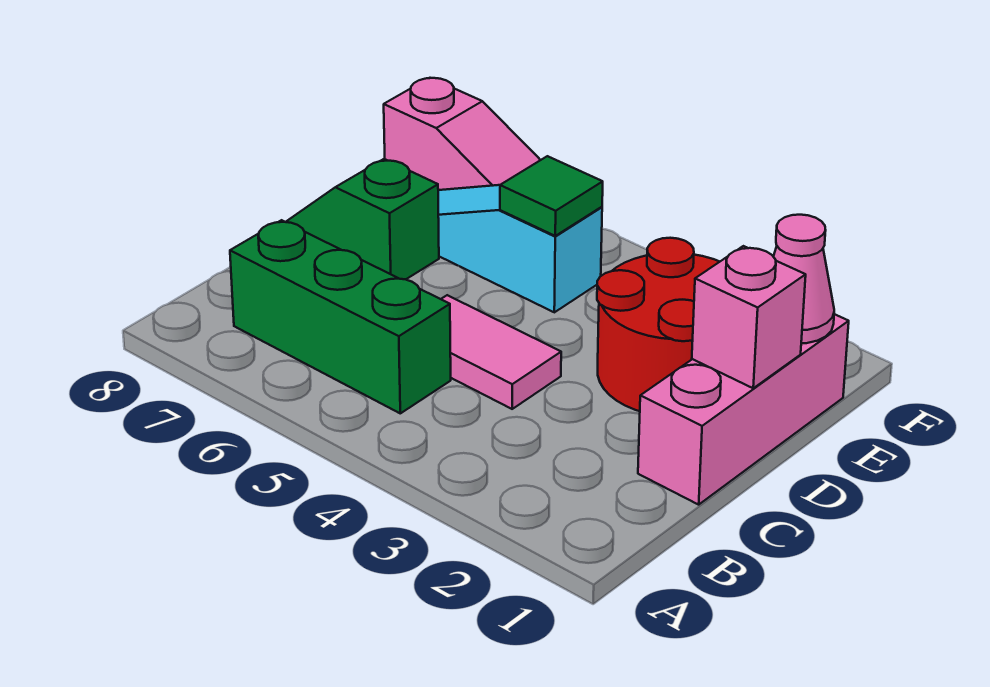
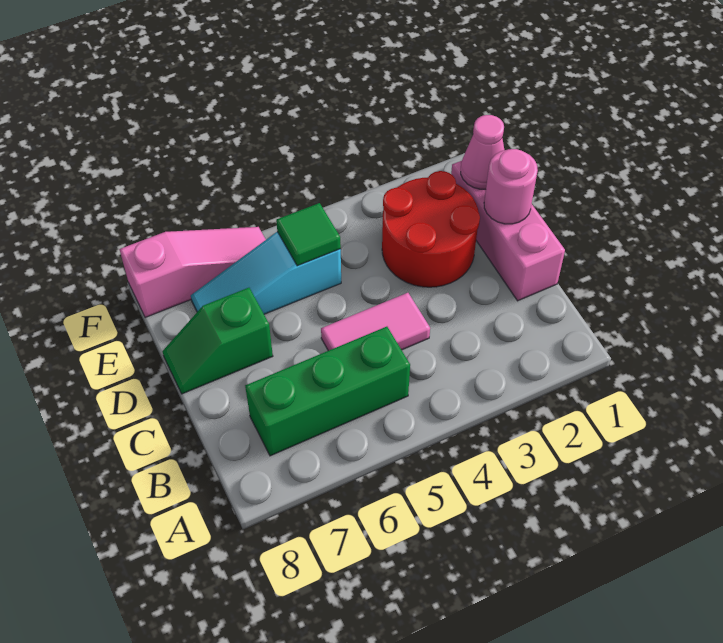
pink 1x1 brick [692,246,806,388] -> pink 1x1 round brick [484,149,538,224]

